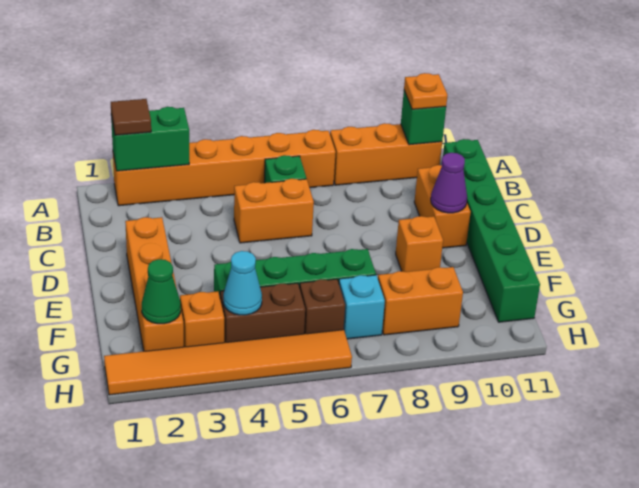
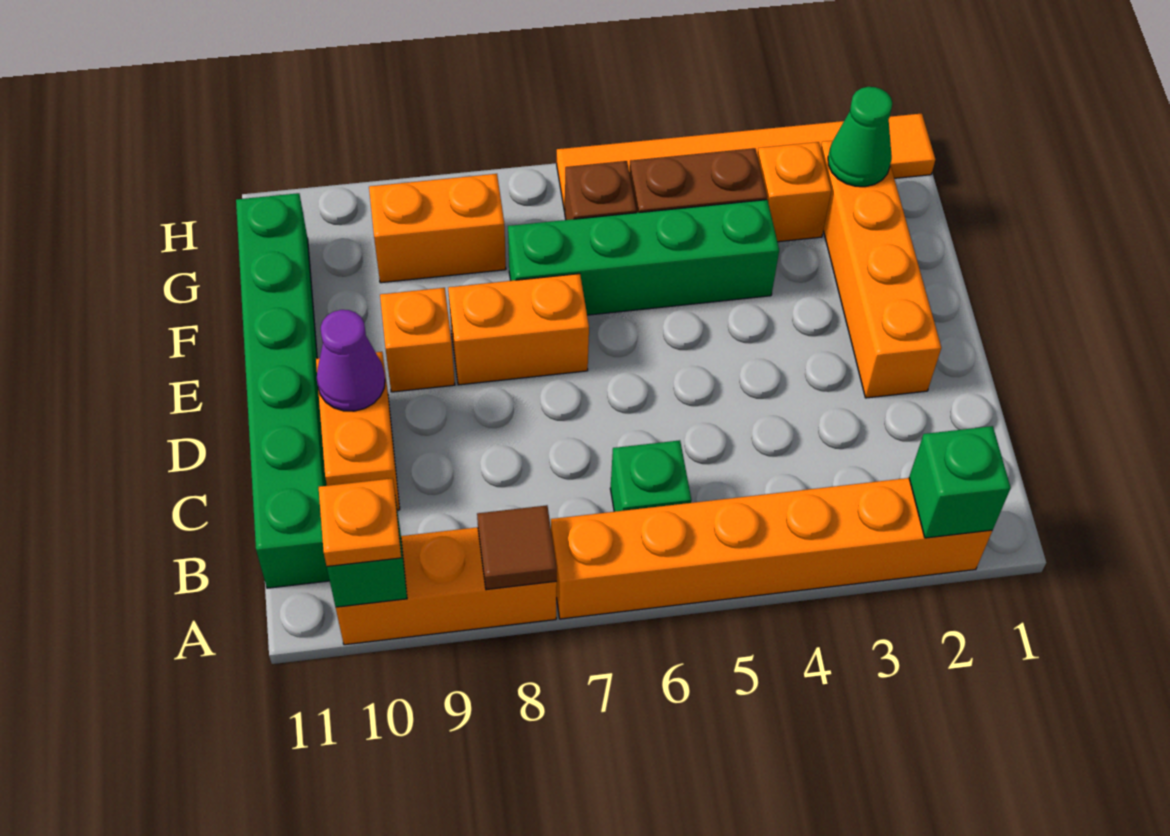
green 1x2 brick [111,107,189,171] -> green 1x1 brick [909,426,1011,538]
brown 1x1 tile [111,99,151,135] -> brown 1x1 tile moved to [477,505,557,590]
orange 1x2 brick [234,179,314,243] -> orange 1x2 brick moved to [448,274,589,385]
cyan 1x1 cone [223,251,262,315] -> none
cyan 1x1 brick [339,275,385,339] -> none

